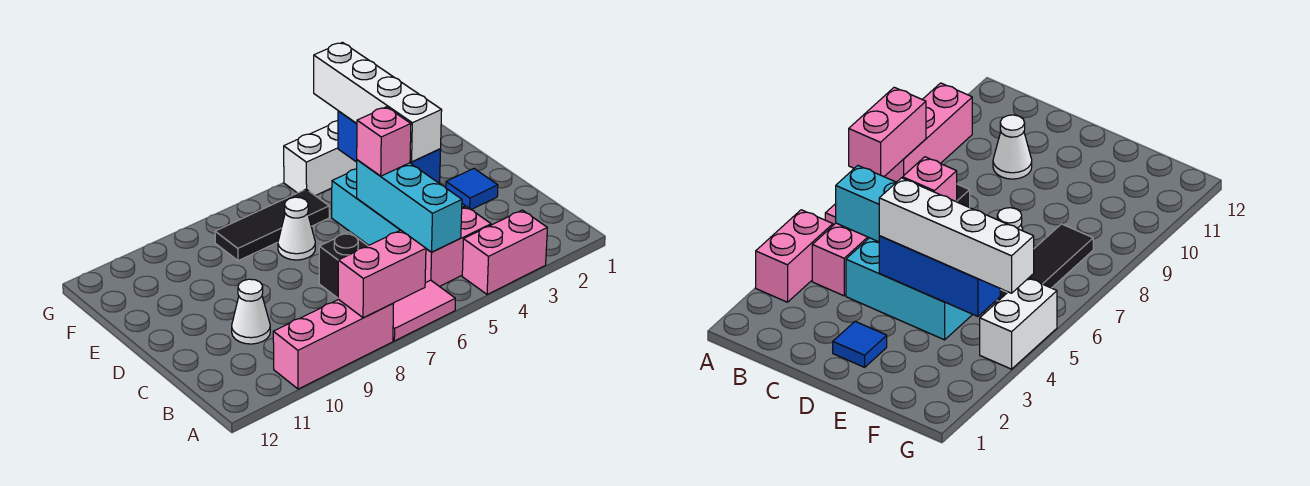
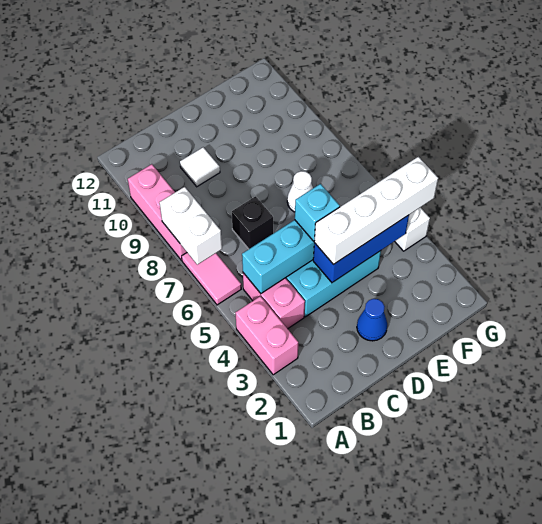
pink 1x2 brick [338,230,426,318] -> white 1x2 brick [160,187,222,265]
white 1x1 cone [232,279,270,344] -> white 1x1 tile [180,147,220,187]
blue 1x1 tile [446,169,498,209] -> blue 1x1 cone [357,299,387,341]
pink 1x1 brick [357,107,411,176] -> cyan 1x1 brick [295,184,340,241]
black 1x3 tile [215,189,329,261] -> none

